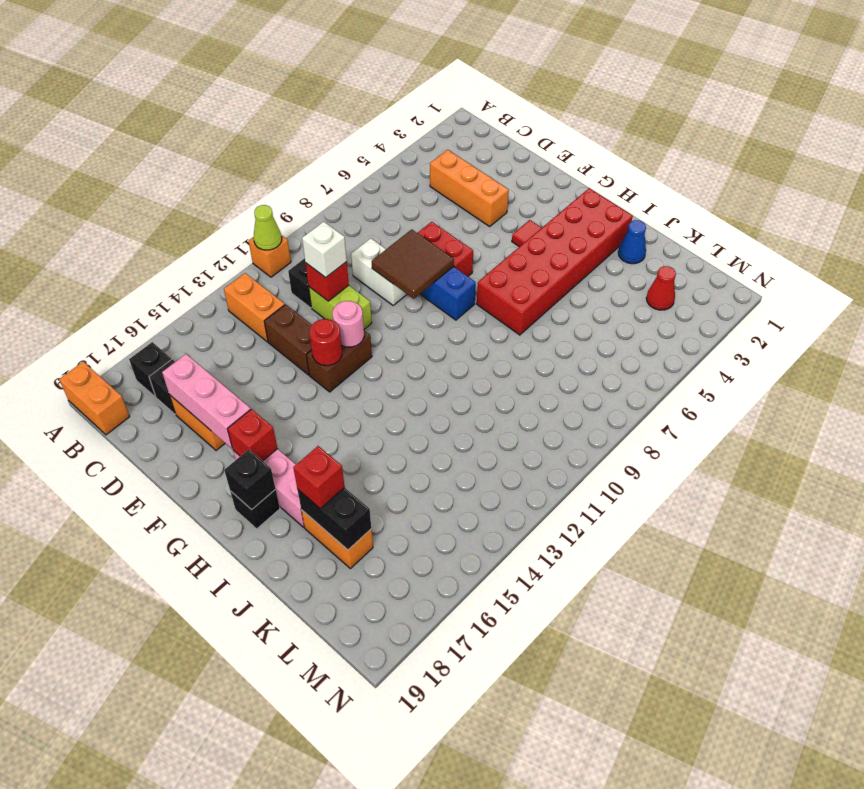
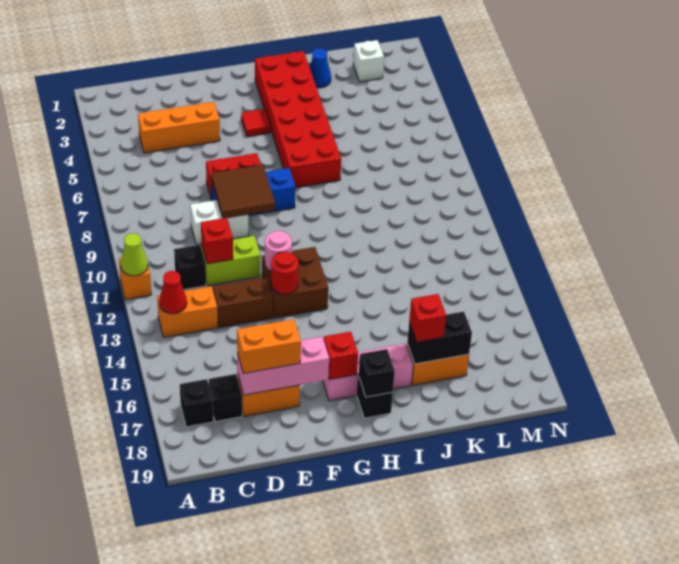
orange 1x2 brick [59,362,130,435] -> orange 1x2 brick moved to [237,319,301,373]
white 1x1 brick [302,222,347,278] -> white 1x1 brick moved to [353,40,384,82]
brown 1x2 brick [306,331,372,392] -> brown 2x2 brick [262,247,328,318]
red 1x1 cone [646,266,676,310] -> red 1x1 cone moved to [159,271,187,314]

